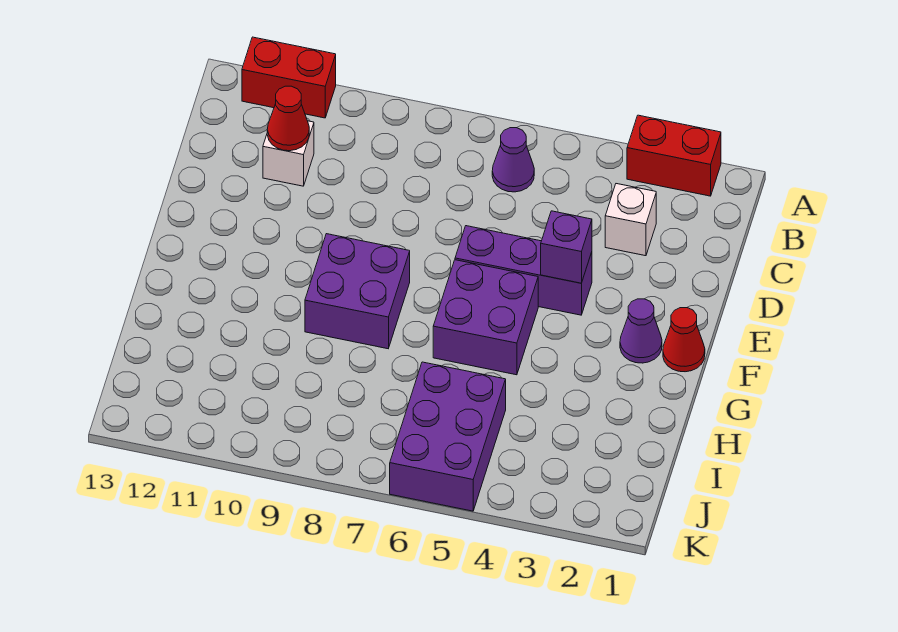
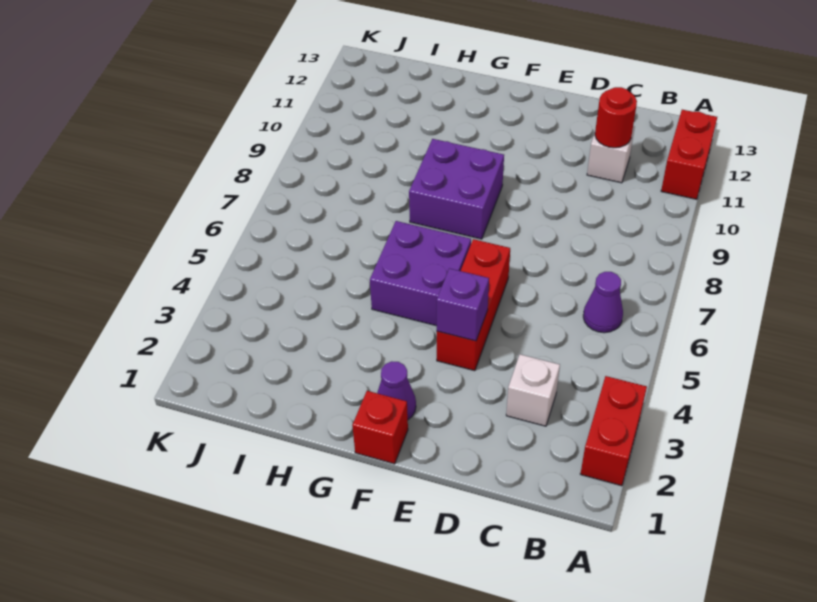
red 1x1 cone [267,86,309,151] -> red 1x1 round brick [595,87,637,148]
purple 1x3 brick [455,226,592,315] -> red 1x3 brick [437,239,510,371]
red 1x1 cone [663,308,705,372] -> red 1x1 brick [352,391,408,464]
purple 2x3 brick [390,362,506,511] -> none

